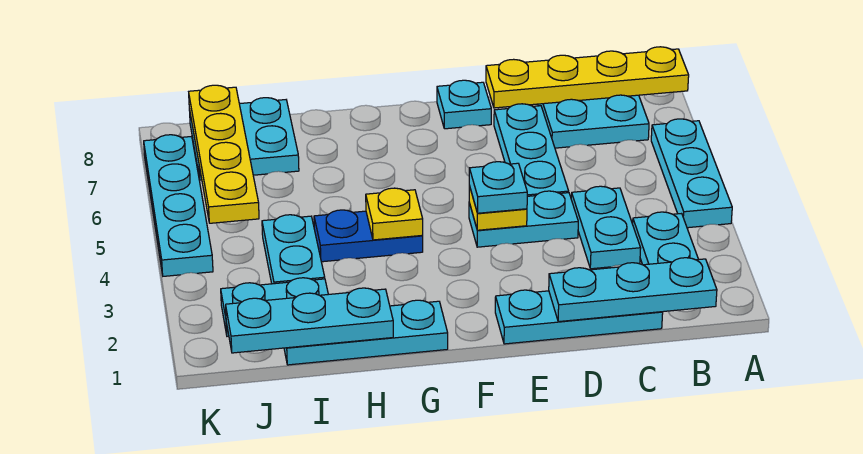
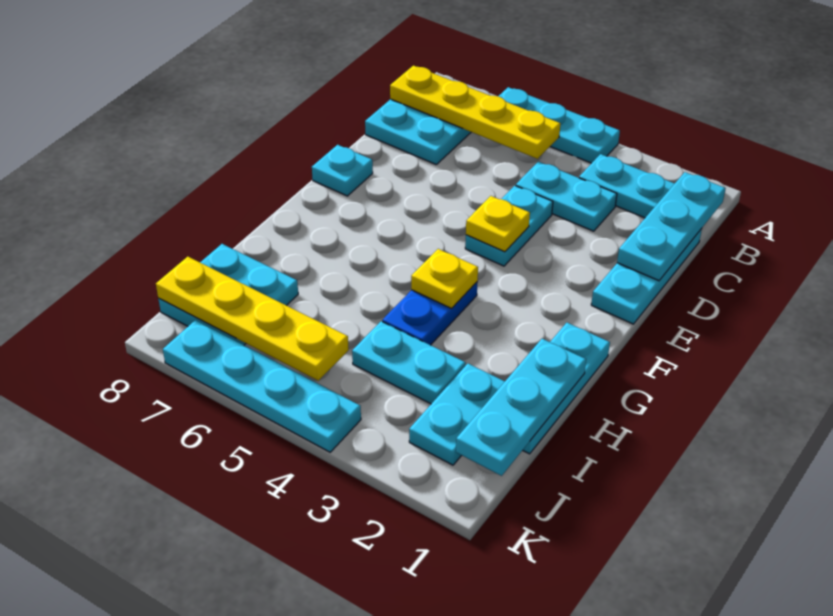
yellow 1x4 plate [486,47,689,108] -> yellow 1x4 plate turned to [390,66,560,159]
cyan 1x3 plate [494,104,569,196] -> none
cyan 1x1 plate [469,162,527,213] -> none

